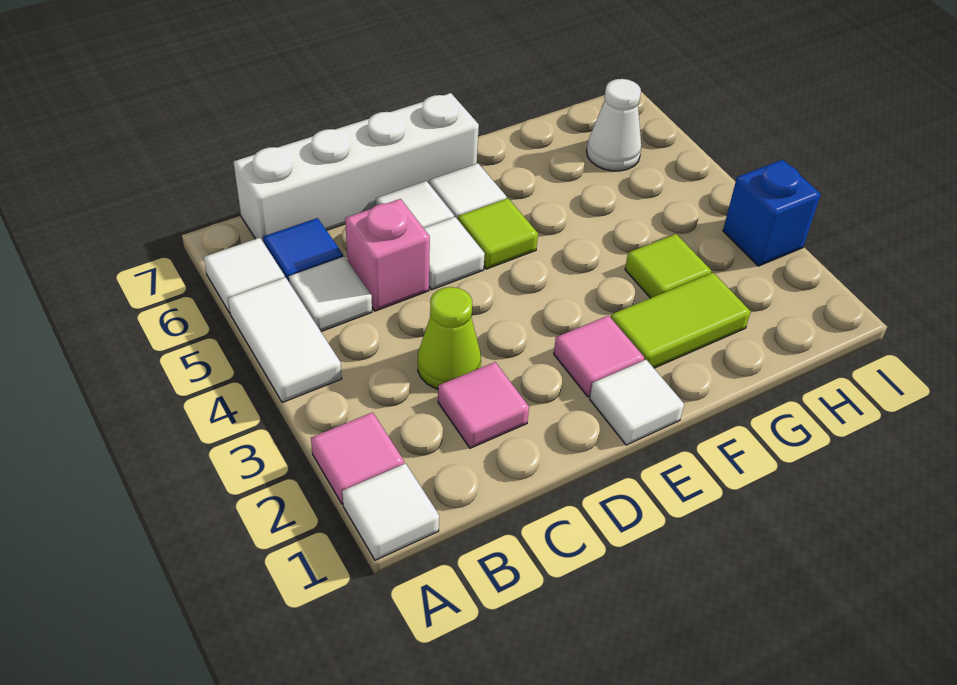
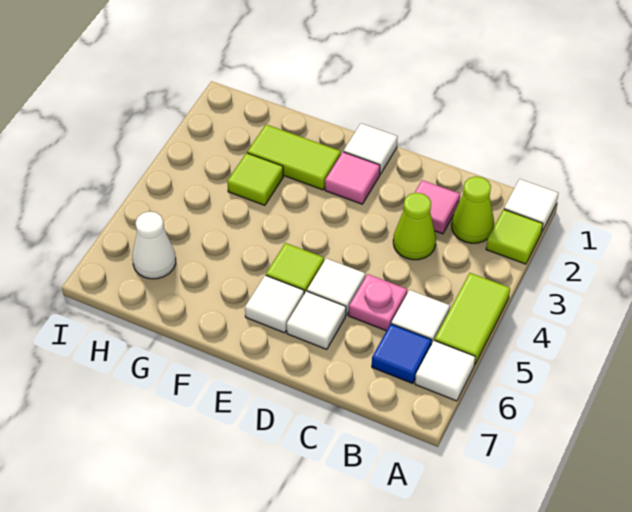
pink 1x1 tile [311,412,404,504] -> lime 1x1 tile [486,209,543,264]
white 1x2 tile [228,277,342,403] -> lime 1x2 tile [435,273,510,365]
none -> lime 1x1 cone [452,177,494,243]
white 1x4 brick [234,93,479,243] -> none
pink 1x1 brick [345,199,430,311] -> pink 1x1 plate [349,274,407,331]
blue 1x1 brick [723,160,821,266] -> none

